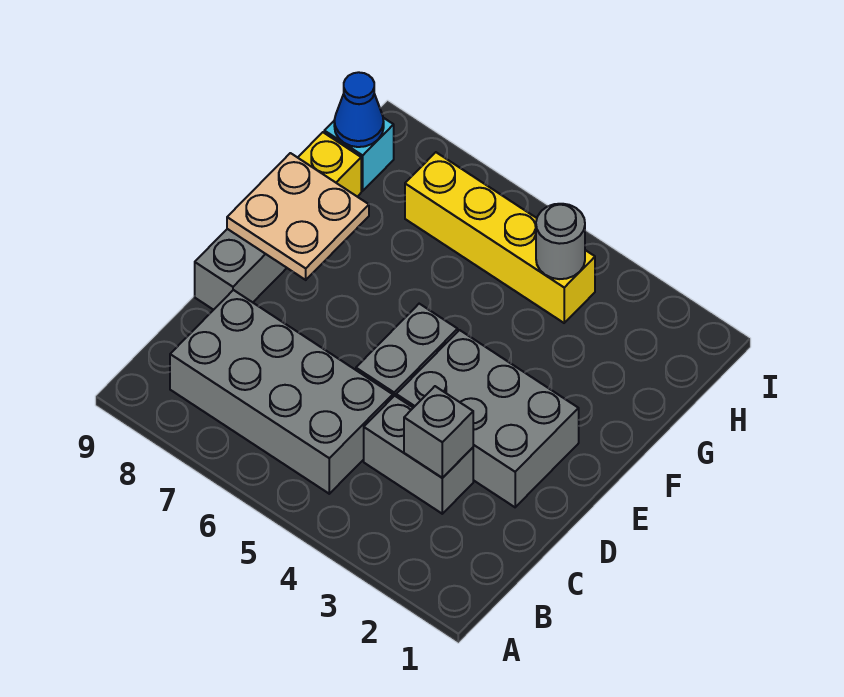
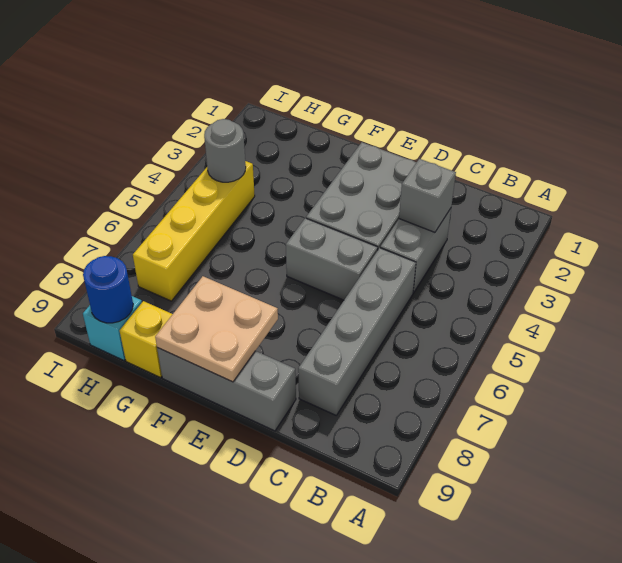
grey 2x4 brick [170,290,393,494] -> grey 1x4 brick [298,248,416,415]
blue 1x1 cone [334,72,384,147] -> blue 1x1 round brick [83,256,133,323]

